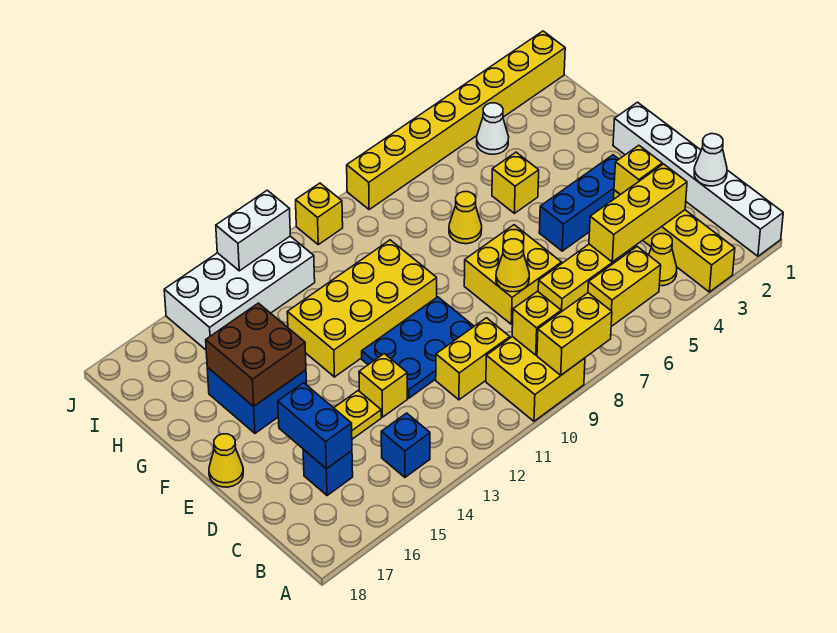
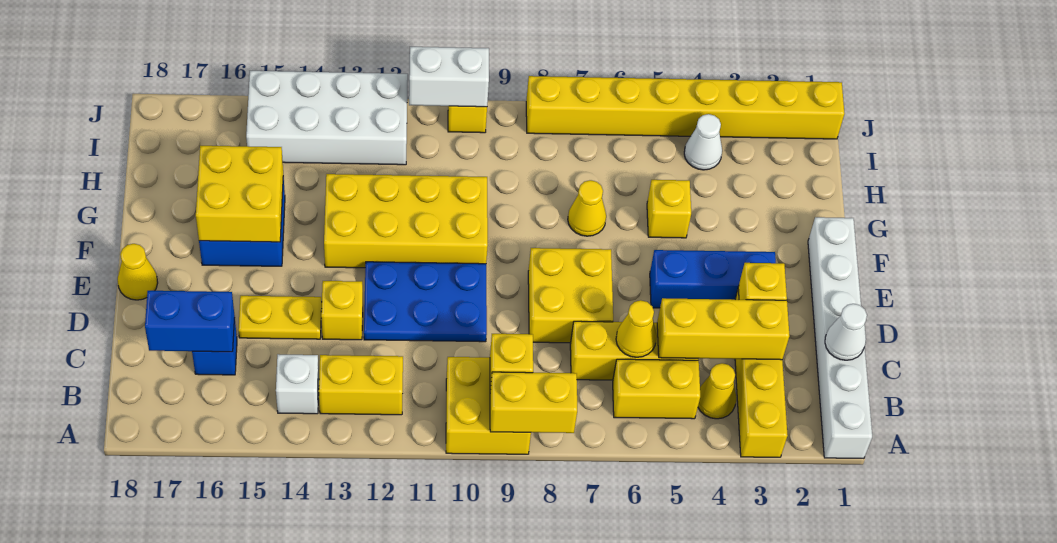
blue 1x1 brick [381,413,430,477] -> white 1x1 brick [276,354,319,414]
yellow 1x2 brick [436,318,510,400] -> yellow 1x2 brick moved to [319,355,403,415]
blue 1x2 brick [278,383,352,469] -> blue 1x2 brick turned to [145,291,235,352]
yellow 1x1 cone [496,239,529,292] -> yellow 1x1 cone moved to [616,300,657,357]
brown 2x2 brick [206,303,306,406] -> yellow 2x2 brick [196,146,283,242]
white 1x2 brick [216,190,290,271] -> white 1x2 brick moved to [409,47,489,107]

